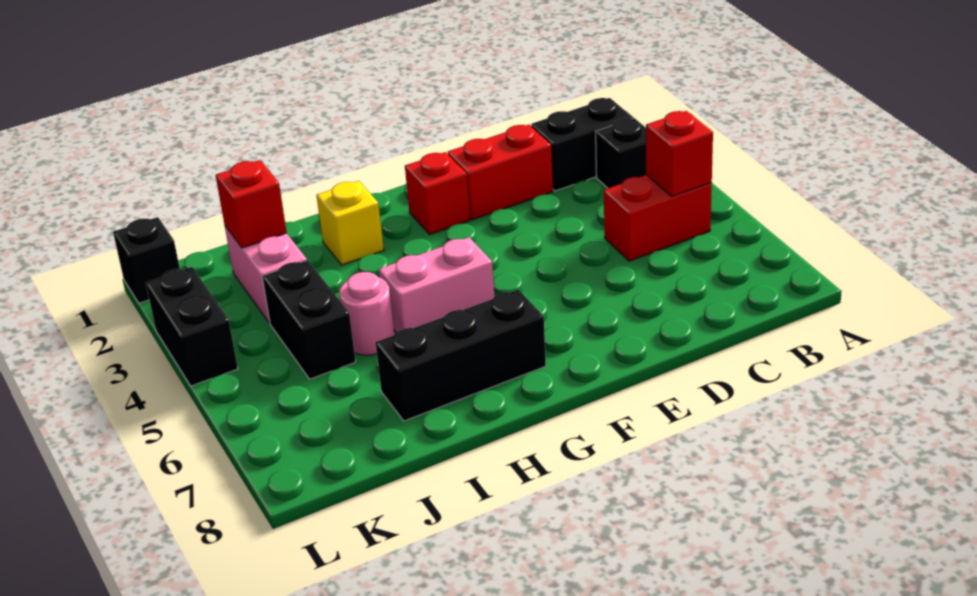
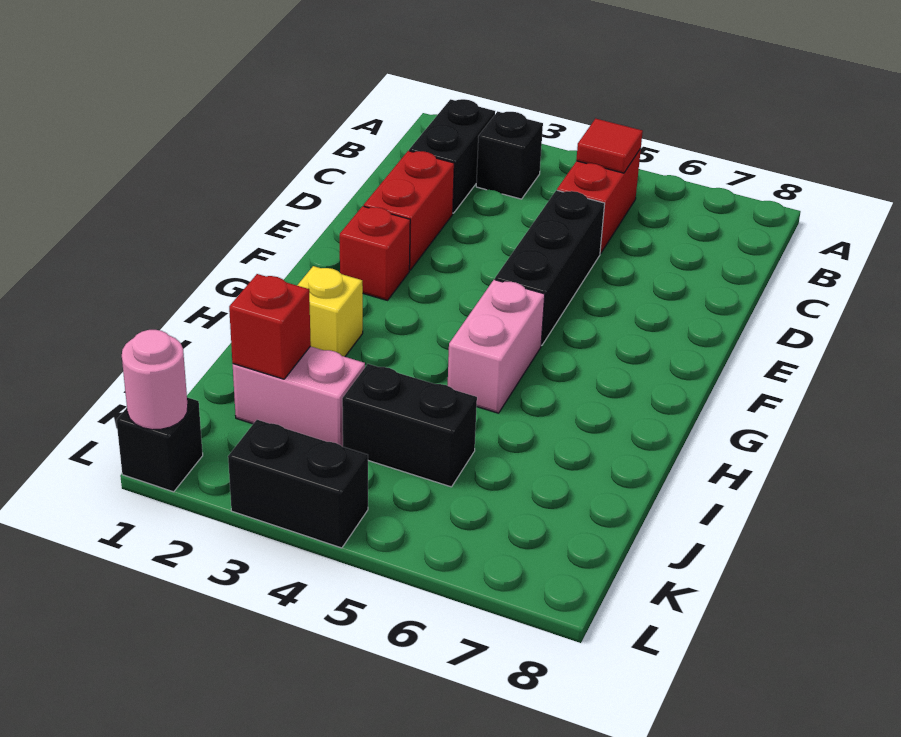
red 1x1 brick [646,111,713,196] -> red 1x1 tile [576,119,643,173]
black 1x3 brick [376,290,546,421] -> black 1x3 brick moved to [495,190,605,345]
pink 1x1 round brick [339,272,395,355] -> pink 1x1 round brick moved to [122,330,188,430]

